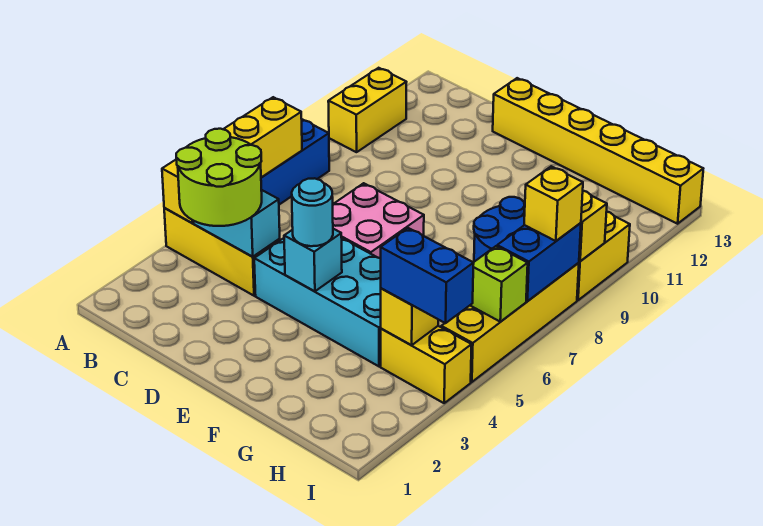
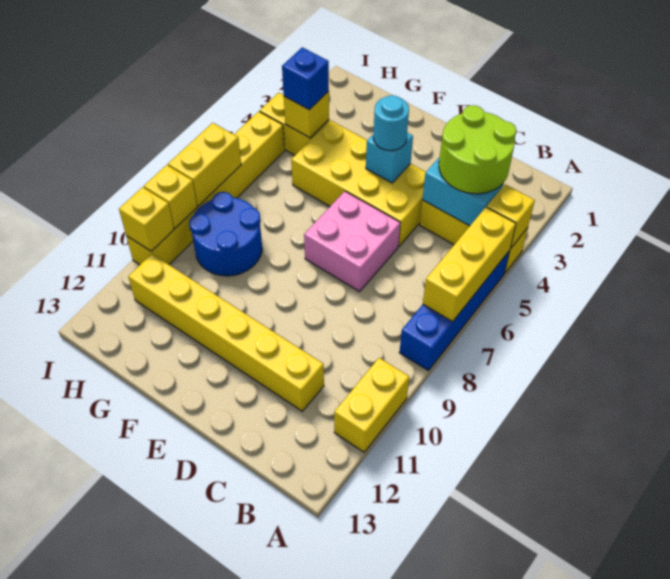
cyan 2x4 brick [254,238,381,366] -> yellow 2x4 brick [291,120,426,246]
yellow 1x6 brick [493,78,703,224] -> yellow 1x6 brick moved to [128,254,324,411]
blue 1x2 brick [381,228,474,323] -> blue 1x1 brick [282,47,329,110]
lime 1x1 brick [470,246,528,322] -> none
blue 1x2 brick [497,223,581,301] -> yellow 1x2 brick [168,123,241,206]
yellow 1x1 brick [524,166,583,241] -> yellow 1x1 brick moved to [119,187,174,251]

